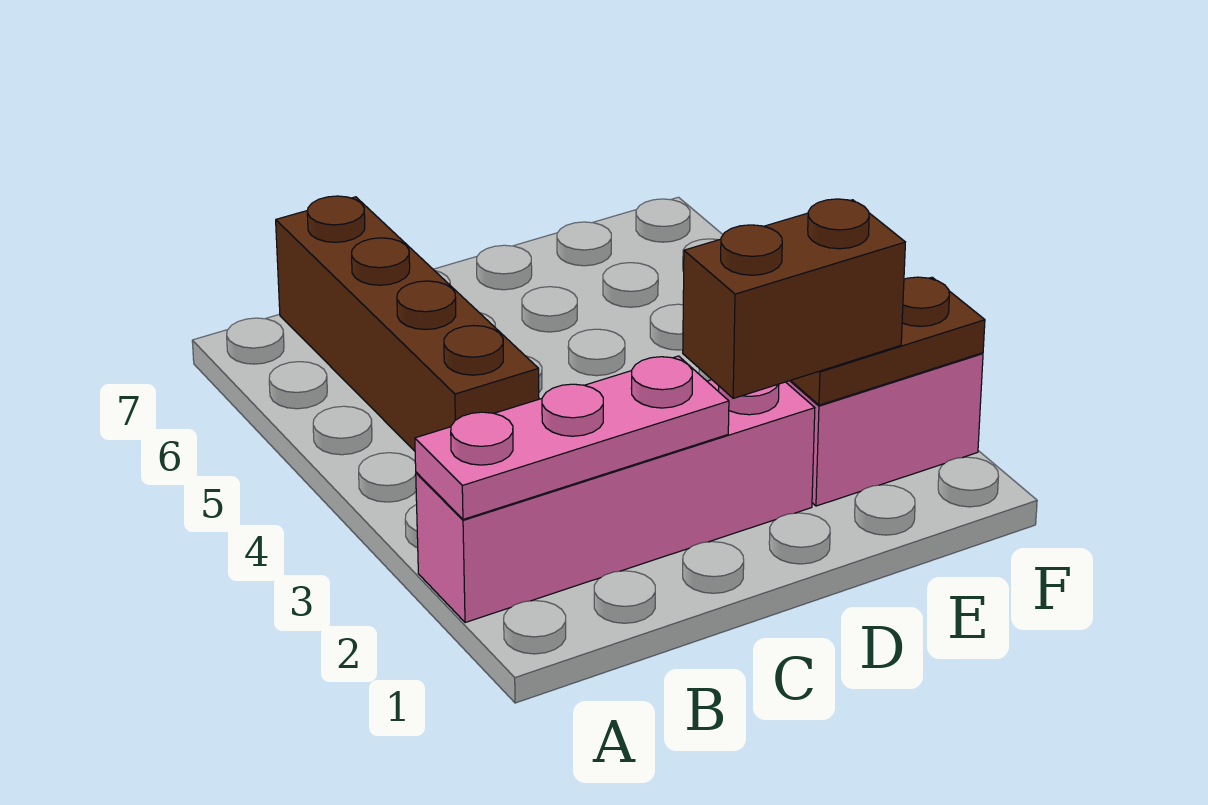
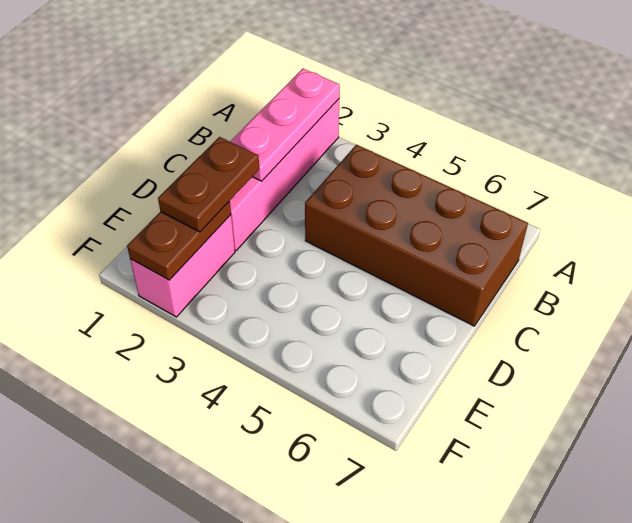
brown 1x4 brick [276,196,539,451] -> brown 2x4 brick [305,145,528,326]
brown 1x2 brick [683,199,905,398] -> brown 1x2 plate [158,137,259,232]

